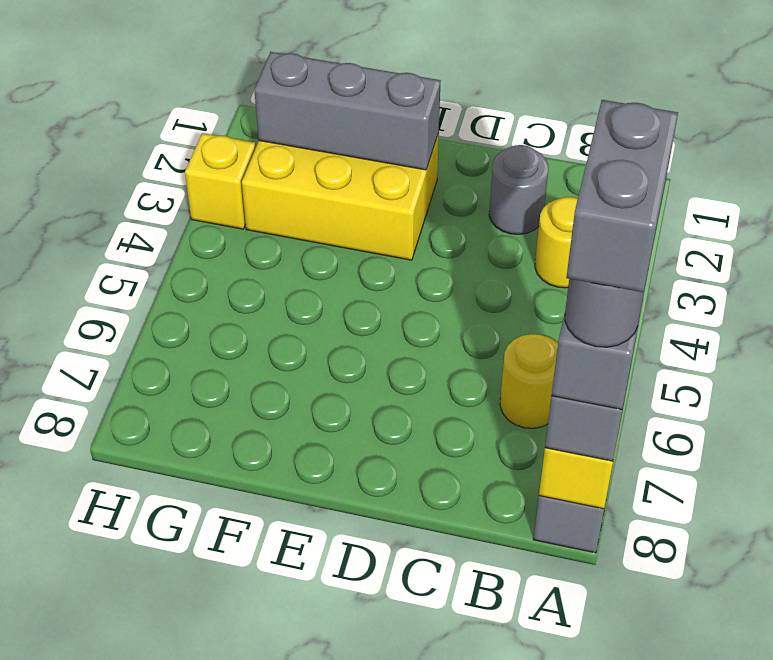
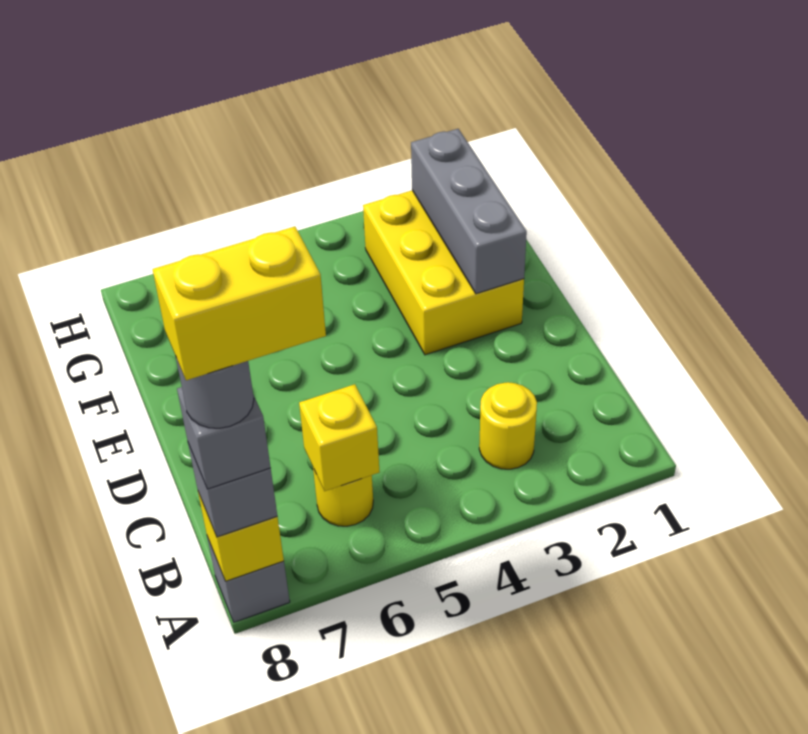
grey 1x2 brick [566,100,678,292] -> yellow 1x2 brick [152,226,326,380]
grey 1x1 round brick [489,145,548,234] -> none
yellow 1x1 brick [185,133,256,229] -> yellow 1x1 brick moved to [299,384,379,491]

